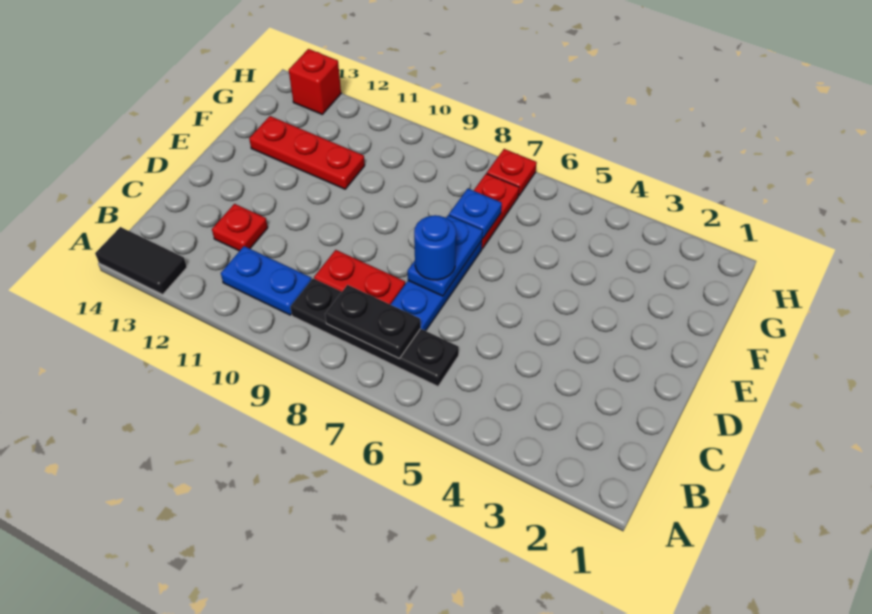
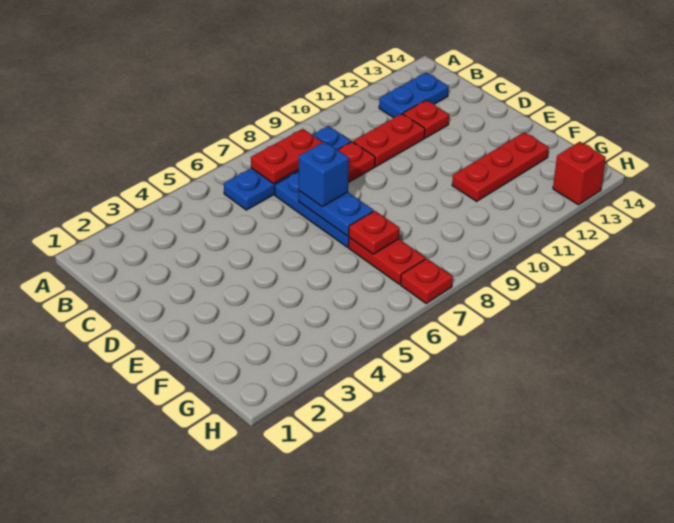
black 1x2 tile [95,227,187,294] -> none
black 1x4 plate [291,279,459,386] -> blue 1x4 plate [224,126,351,210]
black 1x2 plate [325,285,421,358] -> red 1x2 plate [251,129,323,184]
blue 1x2 plate [221,246,311,315] -> blue 1x2 plate moved to [379,73,449,118]
none -> red 1x2 plate [353,114,425,167]
blue 1x1 round brick [414,215,456,280] -> blue 1x1 brick [299,141,349,207]
blue 1x1 plate [449,189,502,239] -> red 1x1 plate [349,211,400,254]

